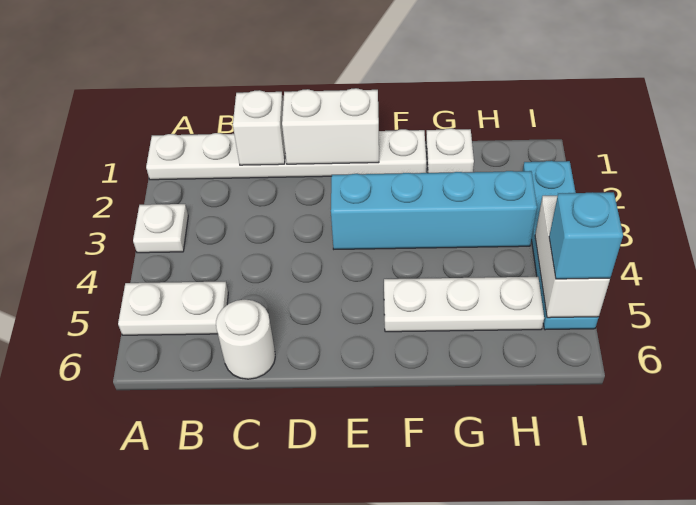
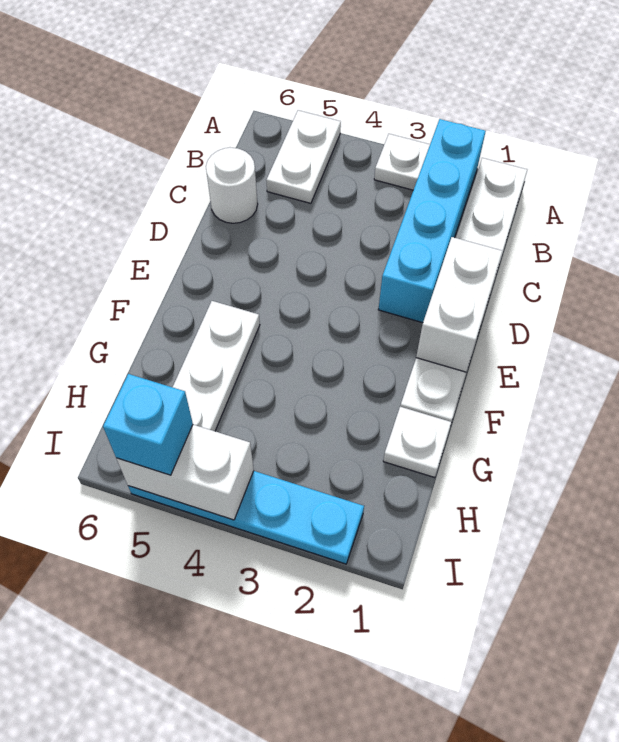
white 1x1 brick [233,90,285,165] -> none
cyan 1x4 brick [331,171,537,249] -> cyan 1x4 brick moved to [378,119,486,323]

